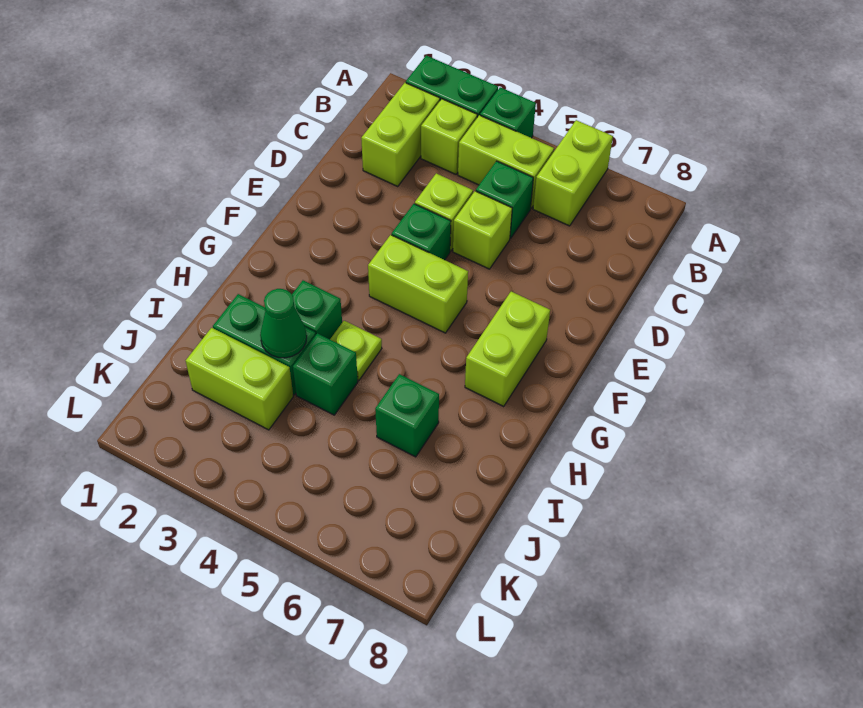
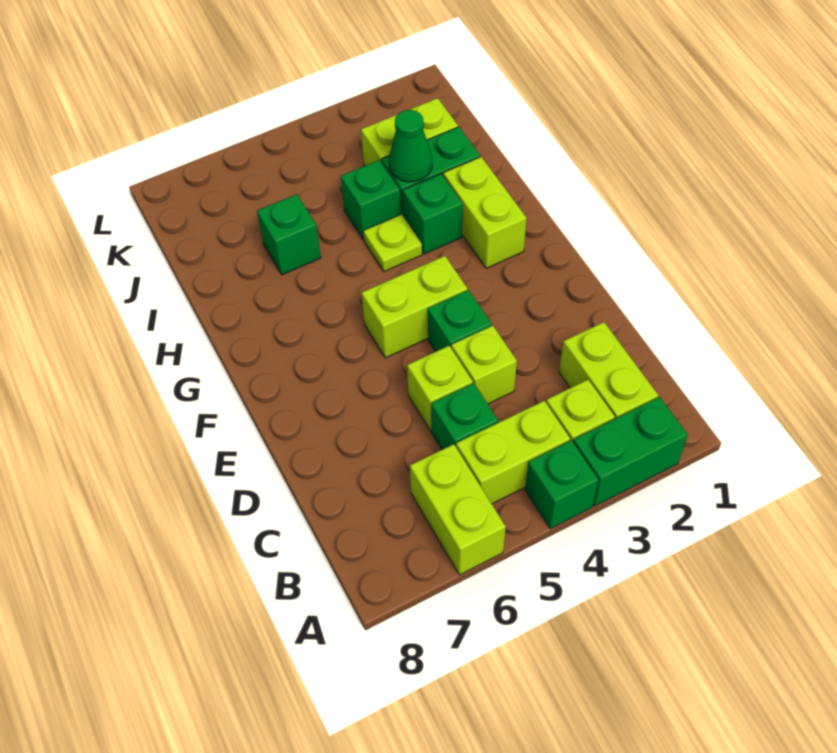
lime 1x2 brick [465,292,550,406] -> lime 1x2 brick moved to [443,157,527,268]

